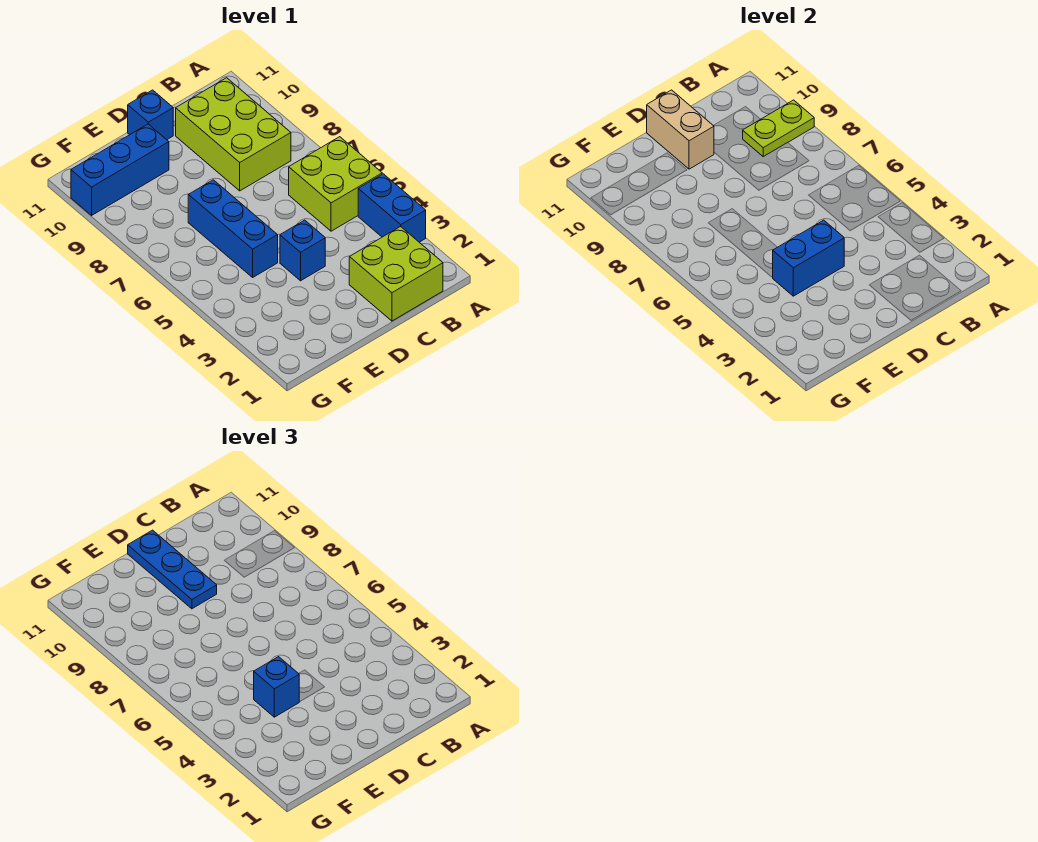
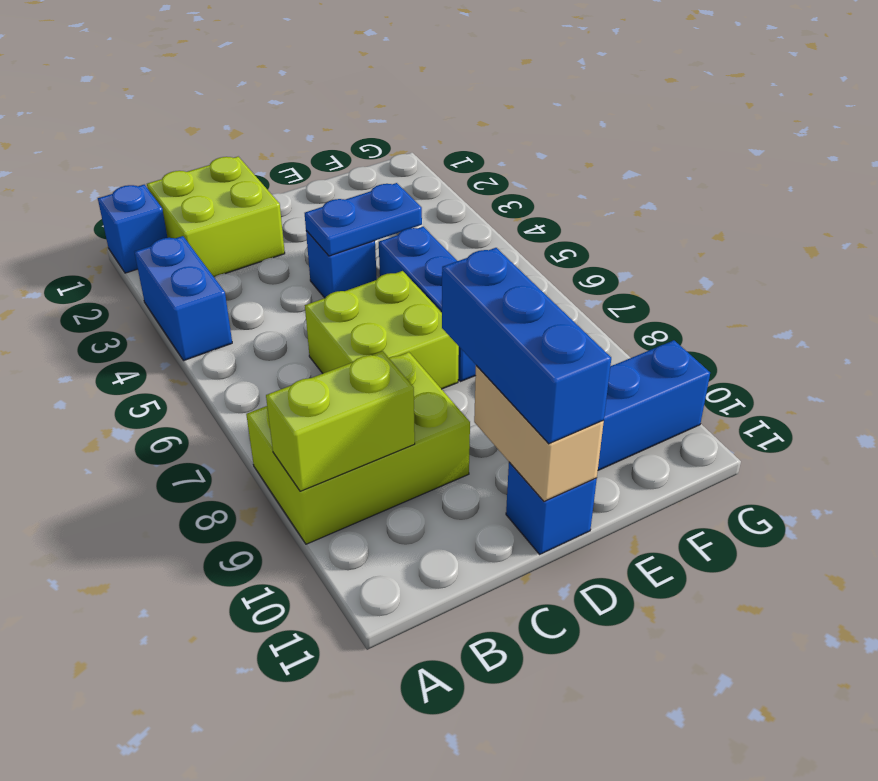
lime 2x2 brick [289,137,382,231] -> lime 2x2 brick moved to [305,271,459,389]
lime 1x2 plate [743,100,814,156] -> lime 1x2 brick [266,351,415,491]
lime 2x3 brick [176,78,291,191] -> lime 2x3 brick turned to [246,352,470,544]
blue 1x2 brick [773,220,844,296] -> blue 1x2 plate [305,183,422,256]
blue 1x3 plate [128,530,217,609] -> blue 1x3 brick [442,248,611,444]
blue 1x1 brick [254,657,299,717] -> blue 1x1 brick moved to [98,185,167,273]

